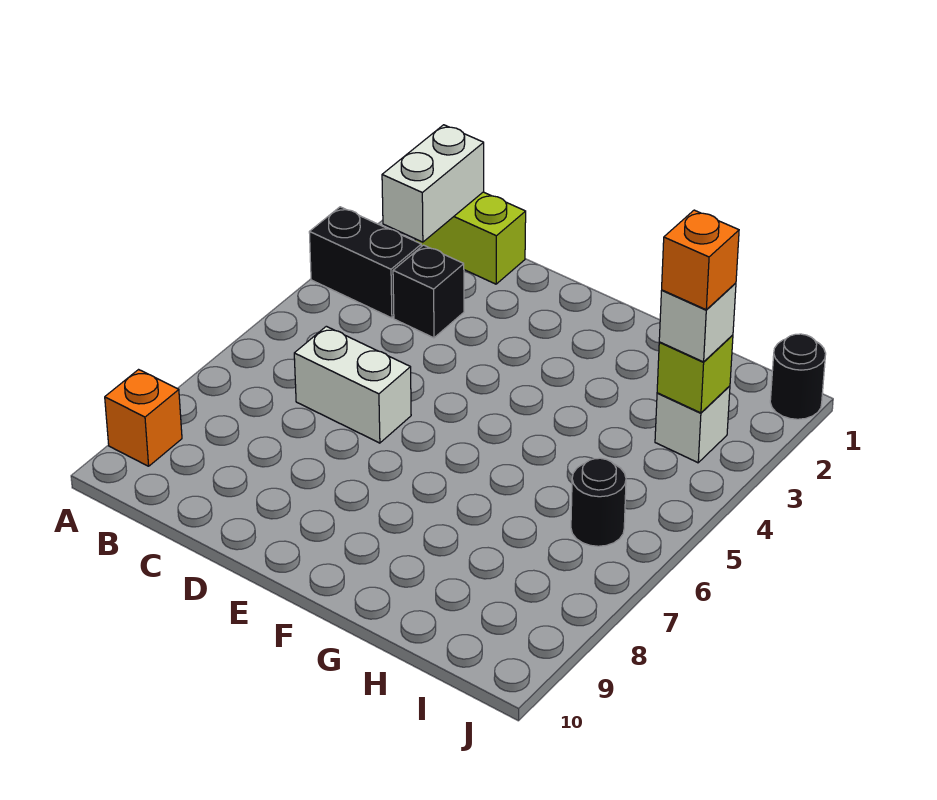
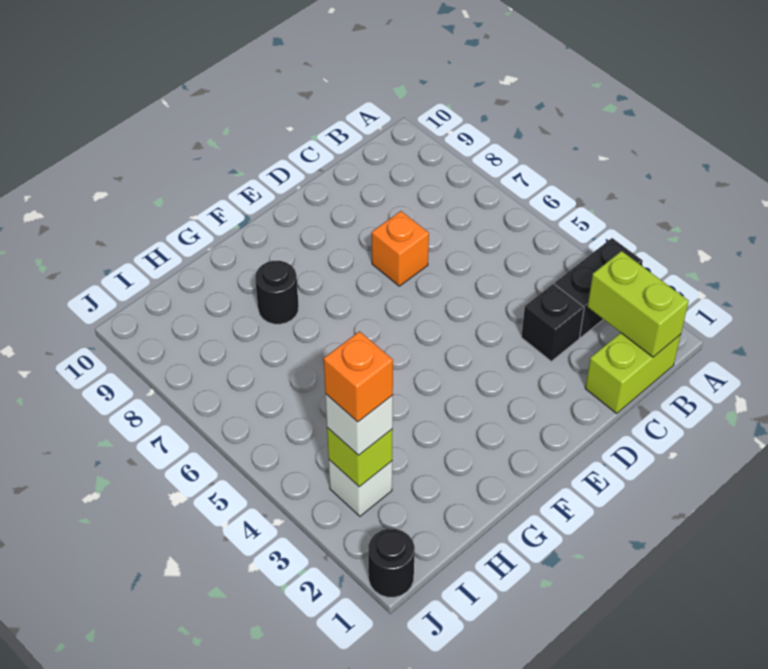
orange 1x1 brick [105,370,182,466] -> orange 1x1 brick moved to [372,211,429,286]
white 1x2 brick [382,125,484,242] -> lime 1x2 brick [588,251,689,357]
white 1x2 brick [294,326,411,443] -> none
black 1x1 round brick [571,458,626,546] -> black 1x1 round brick moved to [255,261,299,324]

